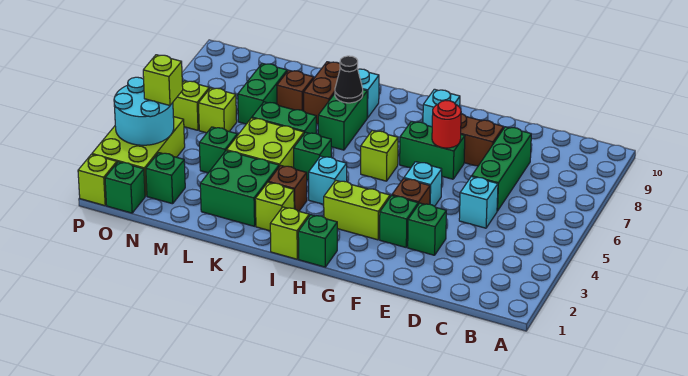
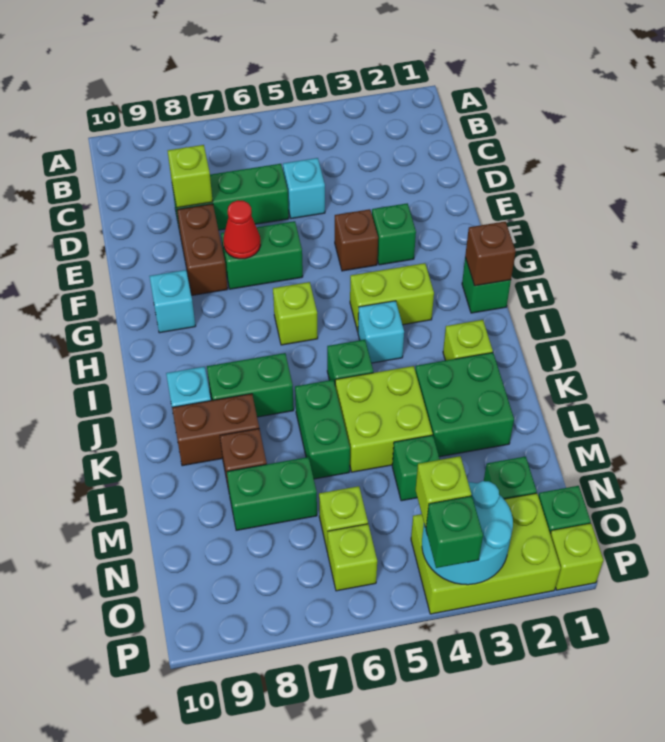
green 1x1 brick [408,203,446,255] -> green 1x1 brick moved to [426,496,483,568]
cyan 1x1 brick [404,162,442,206] -> none
green 1x2 brick [400,121,465,179] -> green 1x2 brick turned to [221,221,303,289]
red 1x1 round brick [432,101,461,148] -> red 1x1 cone [223,200,261,259]
lime 1x2 brick [324,181,390,240] -> lime 1x2 brick turned to [350,263,434,332]
lime 1x1 brick [270,207,309,259] -> lime 1x1 brick moved to [168,145,213,208]
brown 1x1 brick [268,165,307,211] -> brown 1x1 brick moved to [465,221,516,286]
black 1x1 cone [335,56,363,103] -> none

